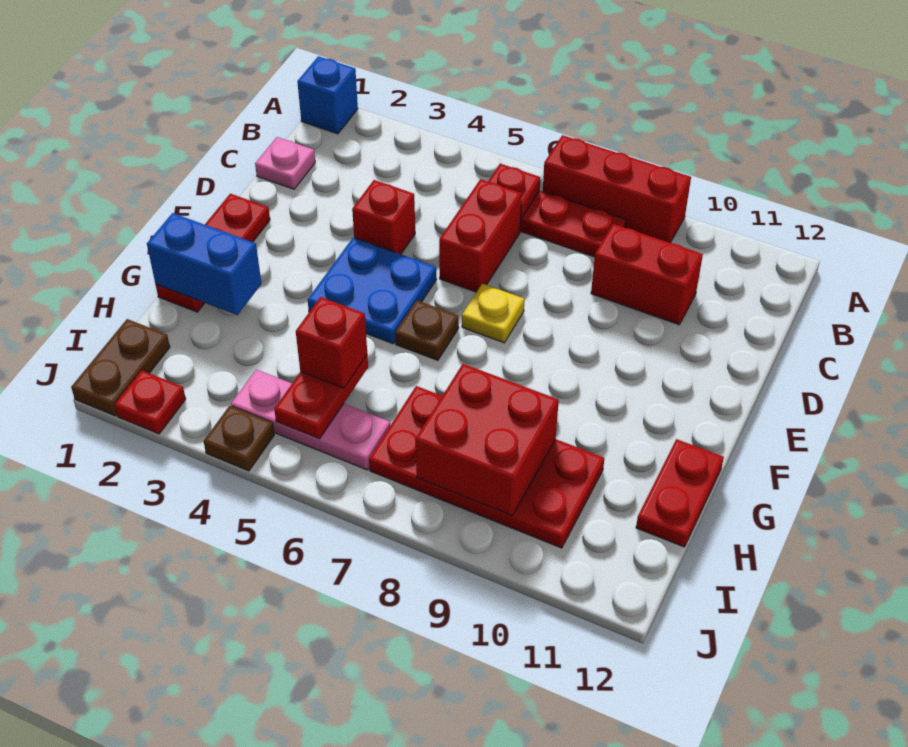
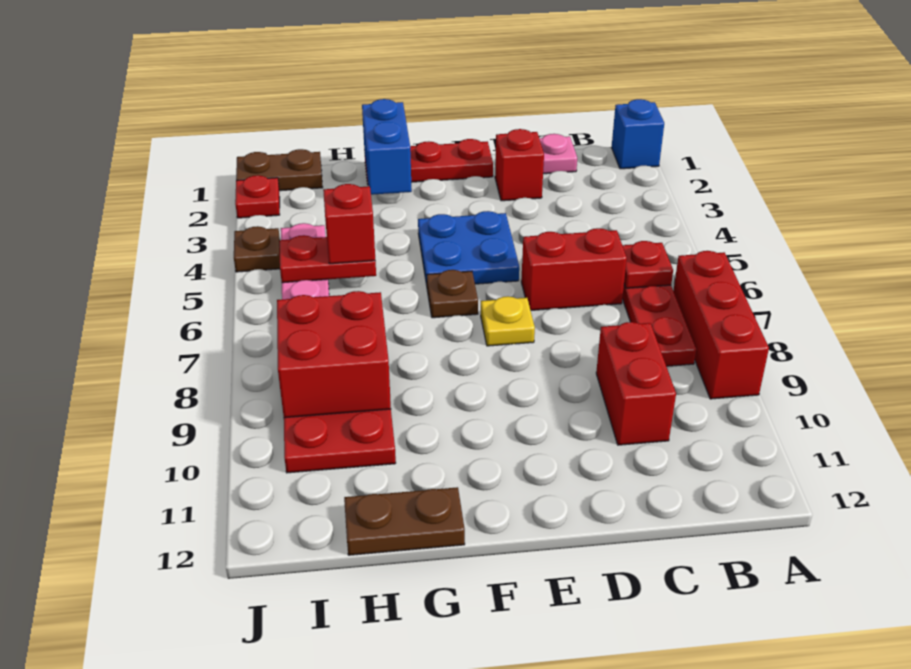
red 1x1 brick [352,180,415,254] -> red 1x1 brick moved to [495,129,544,201]
red 1x2 plate [636,439,724,547] -> brown 1x2 plate [344,487,465,555]

